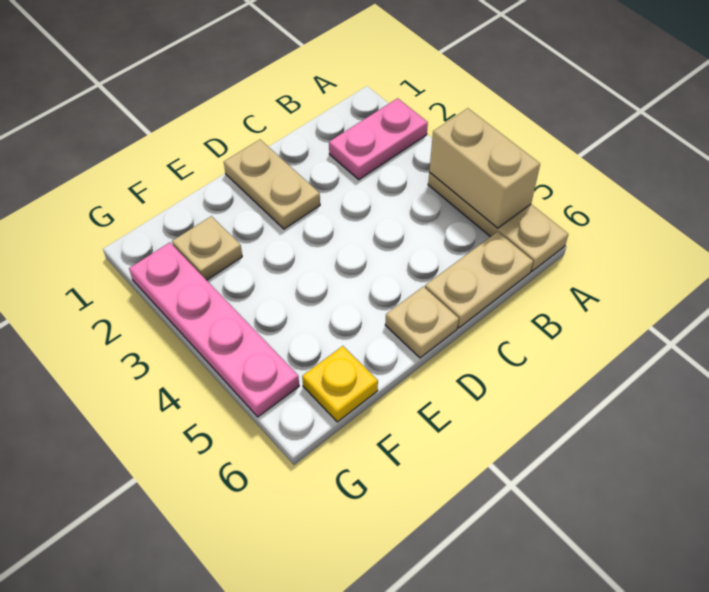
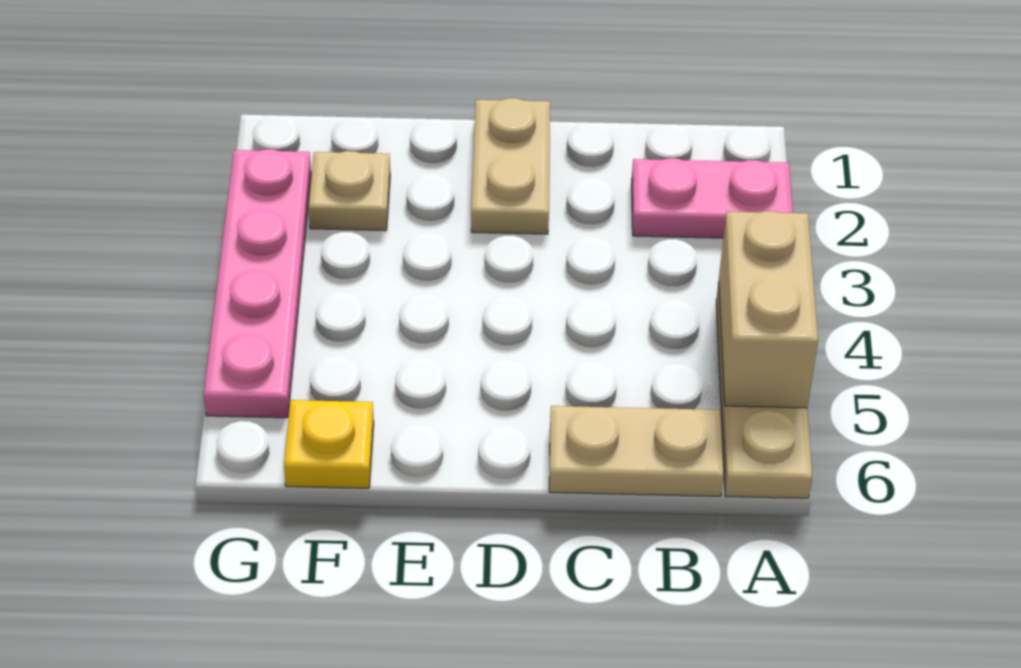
tan 1x1 plate [385,287,459,358] -> none

